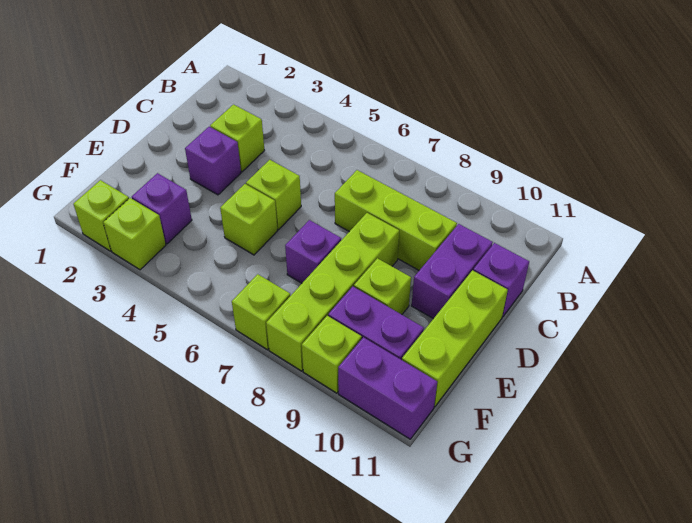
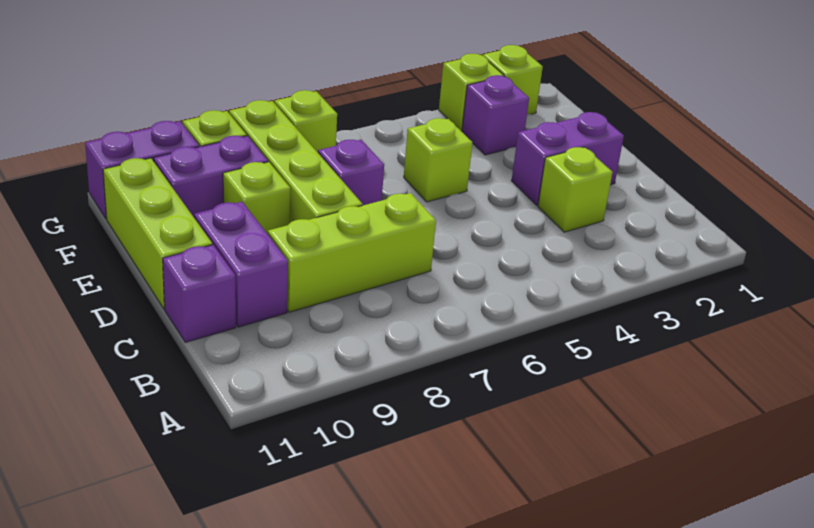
purple 1x1 brick [185,127,241,195] -> purple 1x2 brick [511,112,624,205]
lime 1x1 brick [246,160,301,230] -> none

